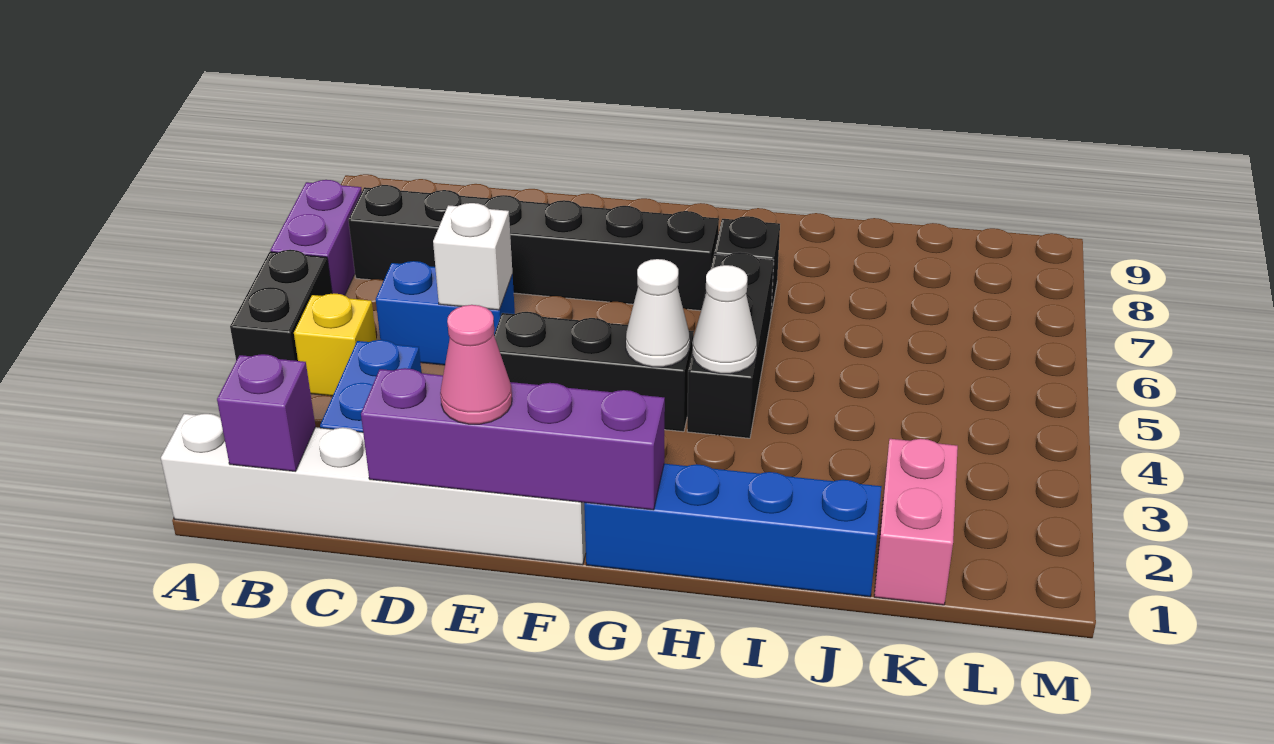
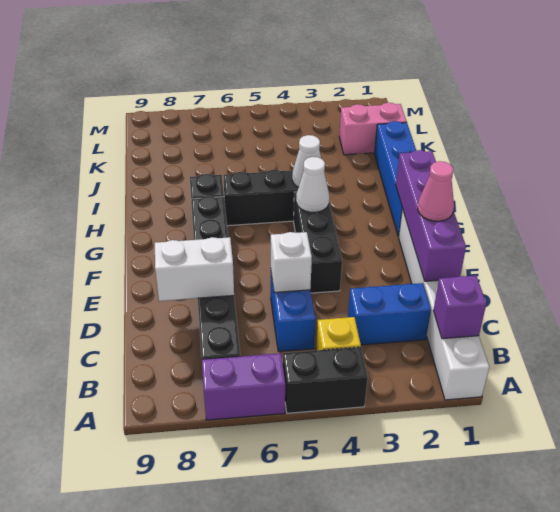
none -> white 1x2 brick [155,237,234,301]

